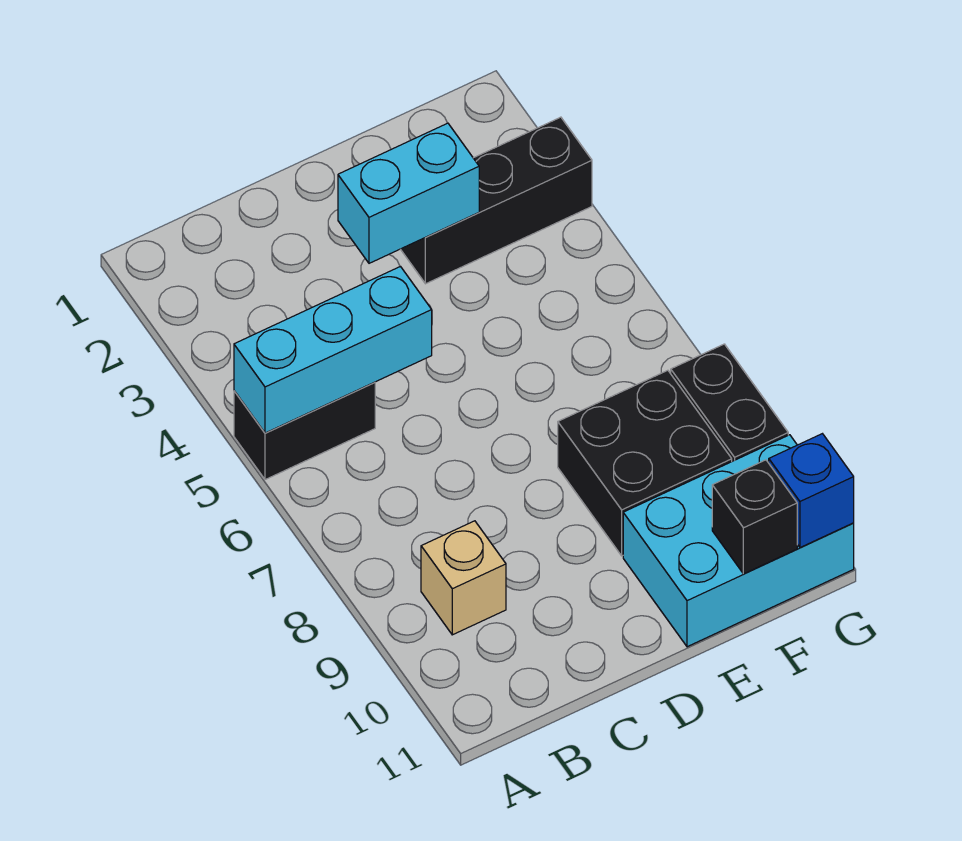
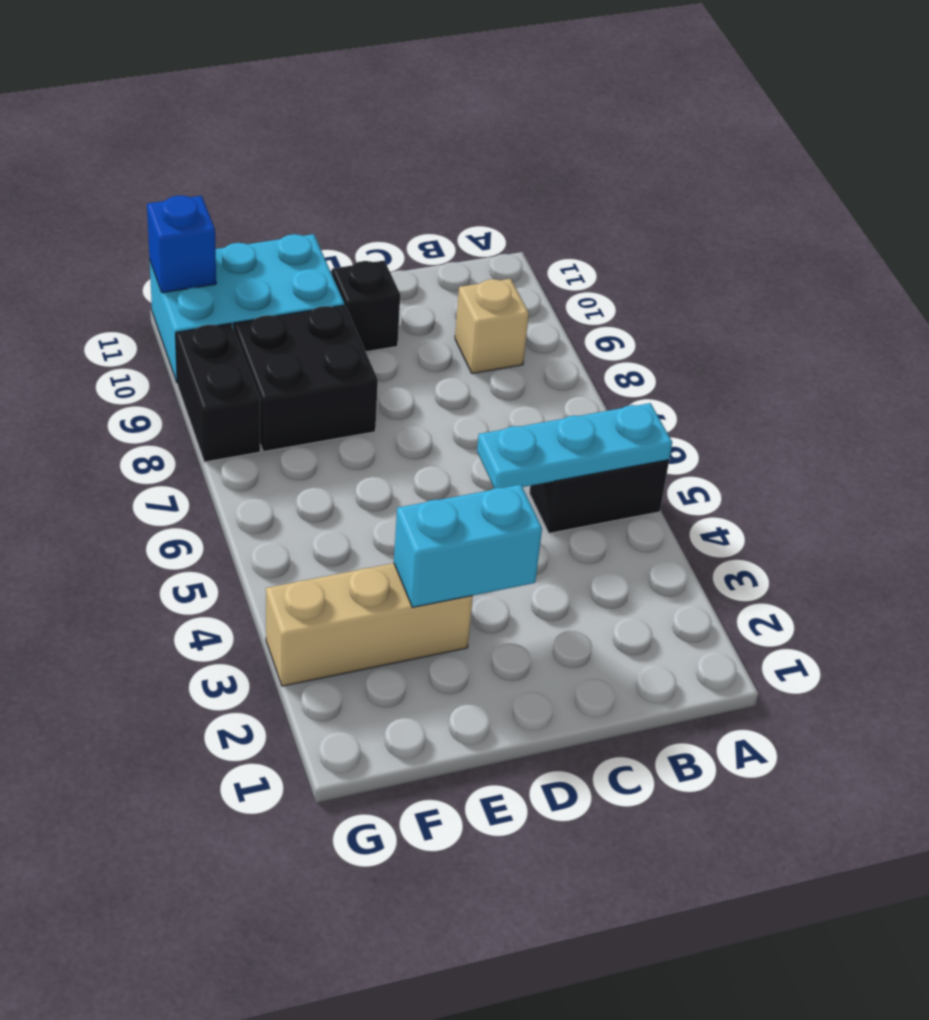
cyan 1x3 brick [234,267,432,433] -> cyan 1x3 plate [477,403,672,488]
black 1x3 brick [401,117,592,284] -> tan 1x3 brick [266,563,473,686]
black 1x1 brick [712,460,797,574] -> black 1x1 brick moved to [332,261,400,352]

